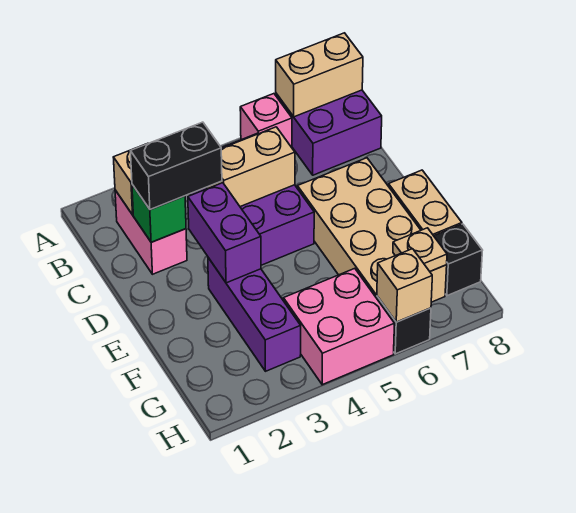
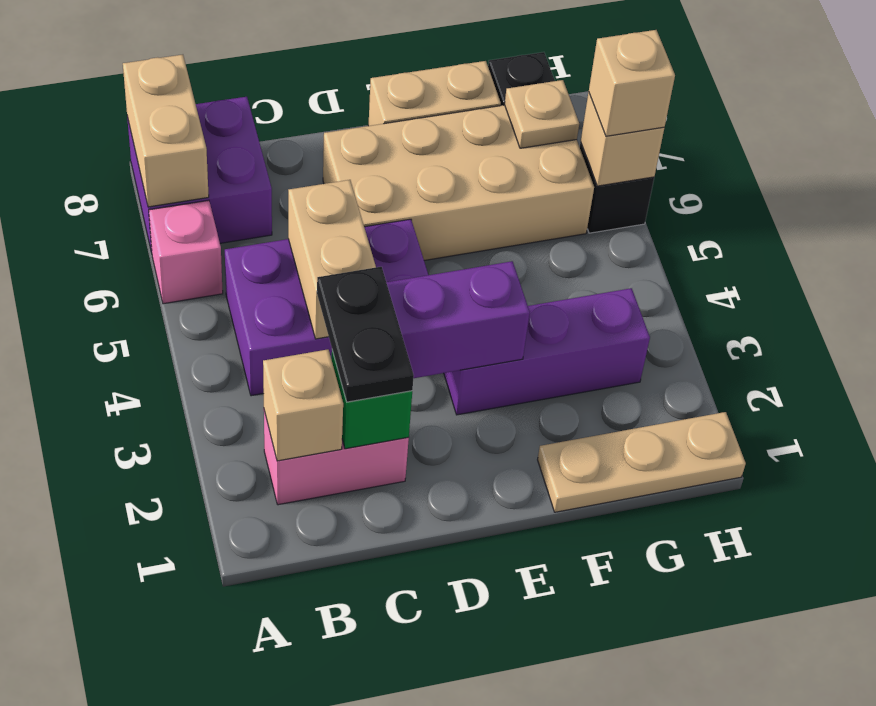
black 1x2 brick [131,122,222,210] -> black 1x2 plate [317,267,414,402]
none -> tan 1x3 plate [538,412,746,512]
pink 2x2 brick [283,268,395,385] -> none
none -> tan 1x1 brick [589,30,675,136]

